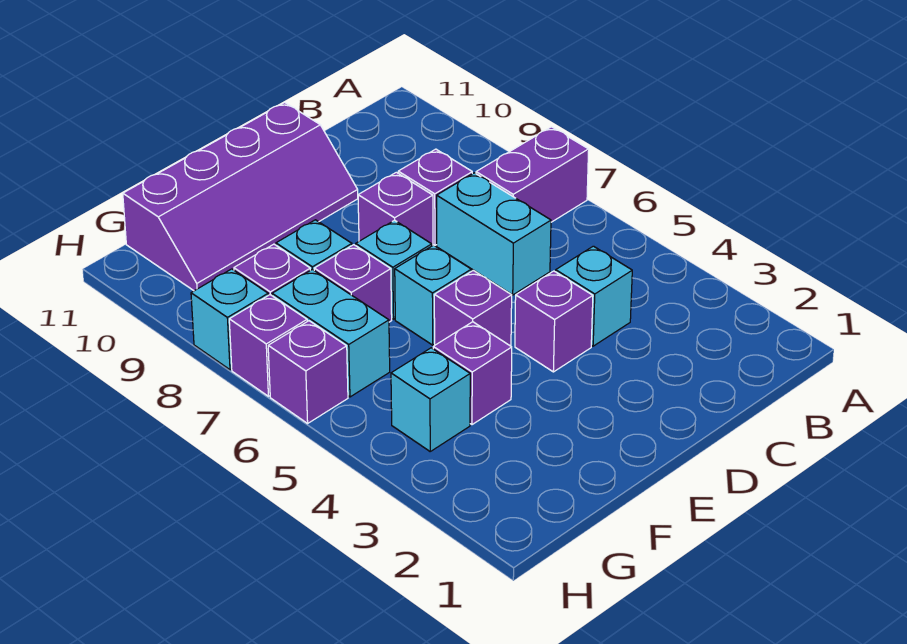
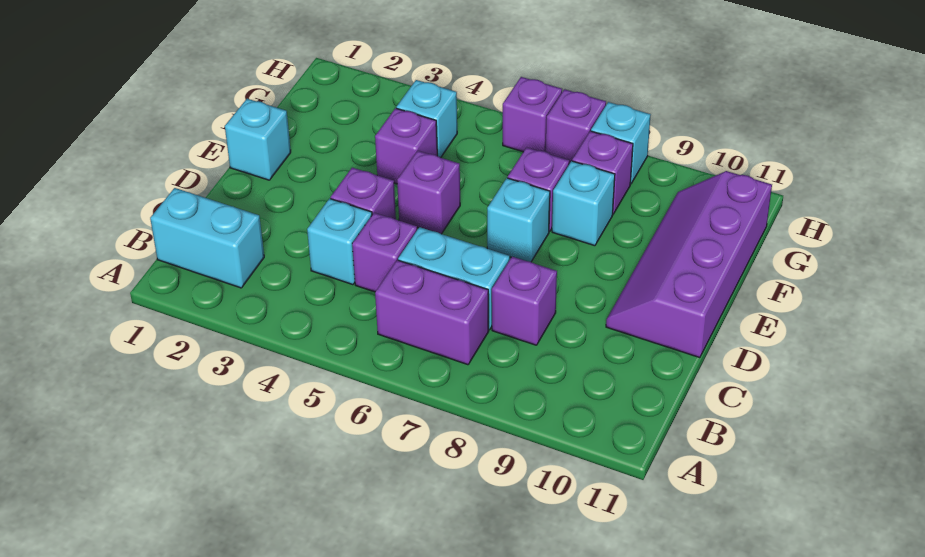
purple 1x2 brick [476,127,589,222] -> purple 1x2 brick turned to [375,260,489,365]
purple 1x1 brick [358,172,433,246] -> purple 1x1 brick moved to [352,213,417,292]
cyan 1x1 brick [395,245,471,345] -> cyan 1x1 brick moved to [225,99,291,180]
cyan 1x2 brick [272,269,390,397] -> cyan 1x2 brick moved to [150,188,264,288]

